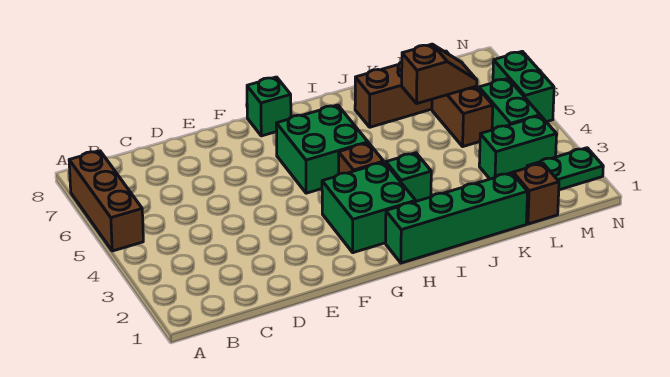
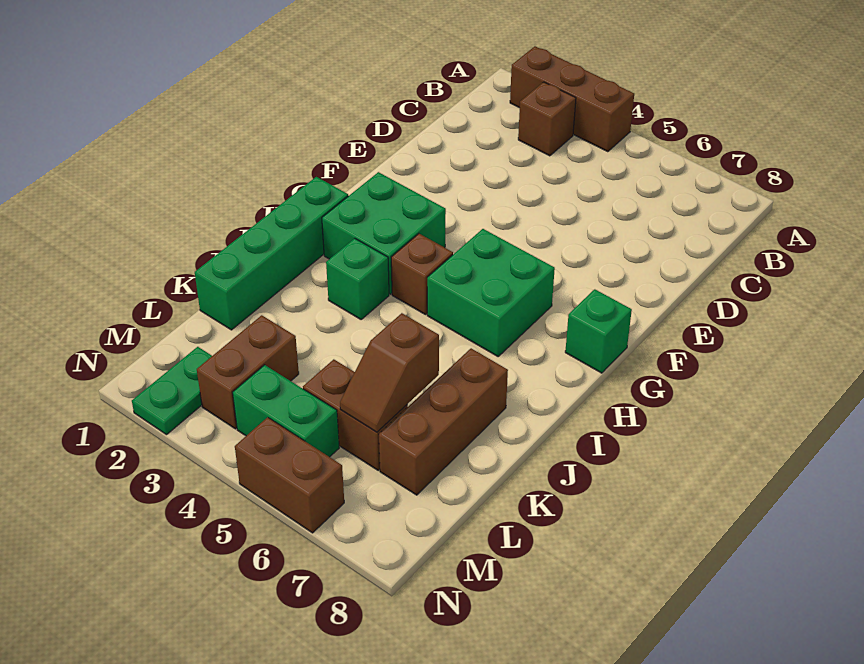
brown 1x3 brick [69,151,143,251] -> brown 1x3 brick moved to [510,46,634,152]
brown 1x1 brick [513,163,559,224] -> brown 1x1 brick moved to [518,82,576,156]
green 1x2 brick [479,116,557,179] -> brown 1x2 brick [197,315,299,429]
green 1x2 brick [493,51,554,122] -> brown 1x2 brick [235,417,344,533]

